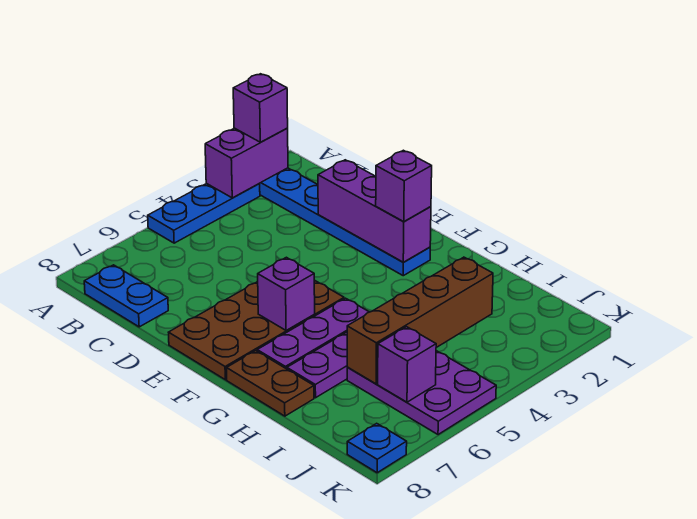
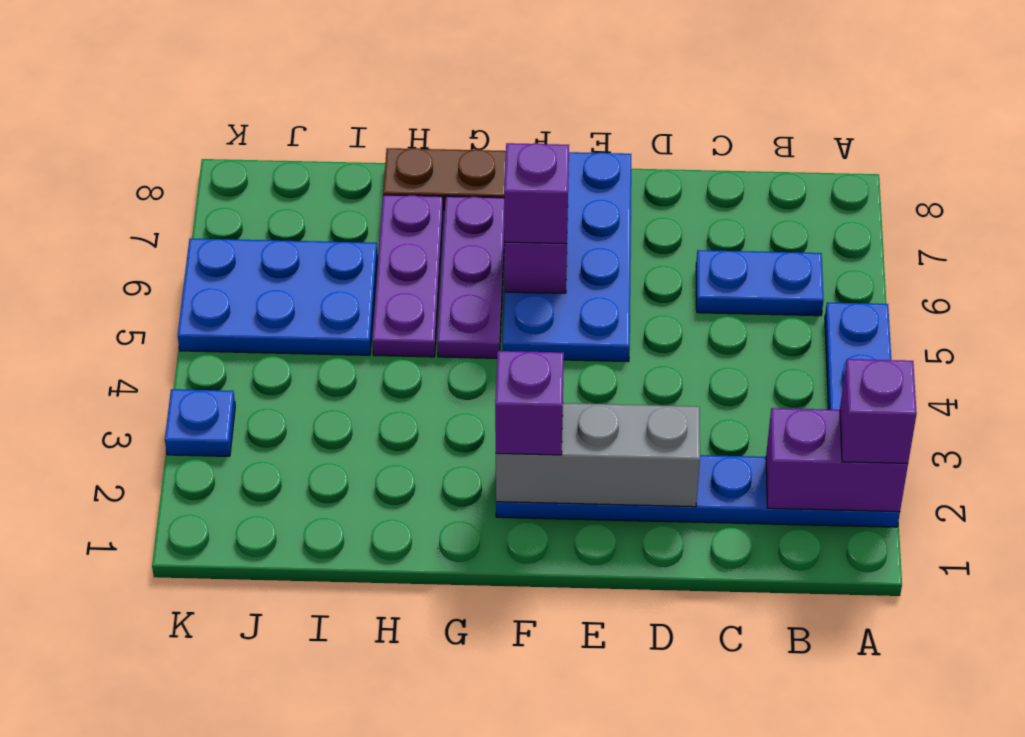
purple 1x2 brick [205,128,288,198] -> purple 1x2 brick turned to [766,408,908,512]
blue 1x2 plate [84,265,168,327] -> blue 1x2 plate moved to [696,250,824,316]
purple 1x3 brick [318,160,431,262] -> grey 1x3 brick [496,403,700,507]
brown 2x4 plate [168,280,344,380] -> blue 2x4 plate [503,152,631,362]
brown 1x4 brick [347,257,493,384] -> none
purple 2x3 plate [347,351,496,435] -> blue 2x3 plate [178,238,377,355]
purple 1x1 brick [378,327,436,402] -> purple 1x1 brick moved to [504,143,569,244]
blue 1x1 plate [347,423,407,473] -> blue 1x1 plate moved to [165,389,235,456]

